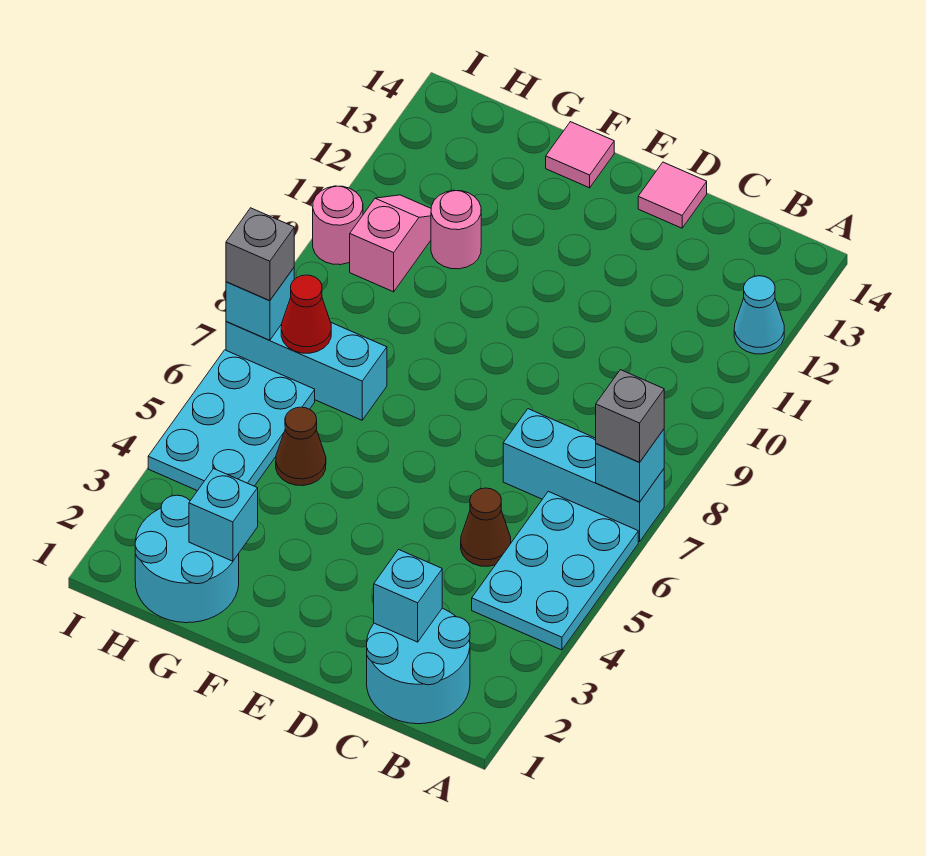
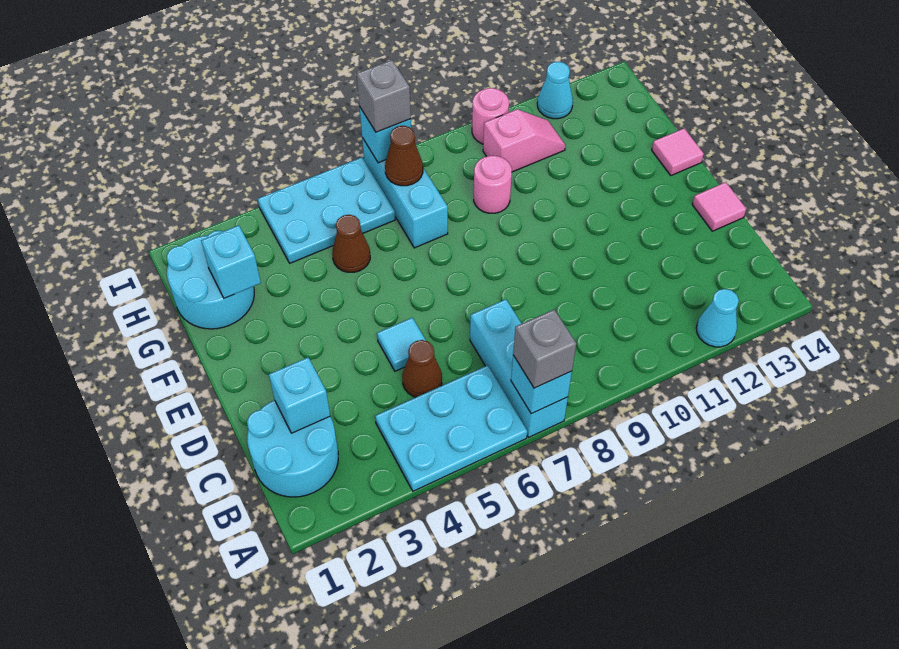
none -> cyan 1x1 tile [377,318,426,371]
pink 1x1 round brick [431,190,481,269] -> pink 1x1 round brick moved to [474,156,512,213]
red 1x1 cone [281,275,331,353] -> brown 1x1 cone [385,126,423,186]
none -> cyan 1x1 cone [537,62,573,119]

